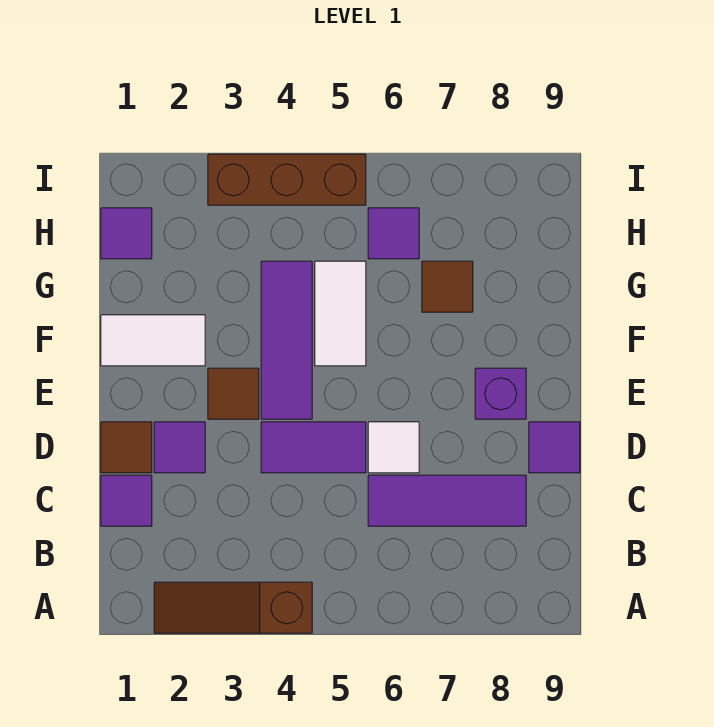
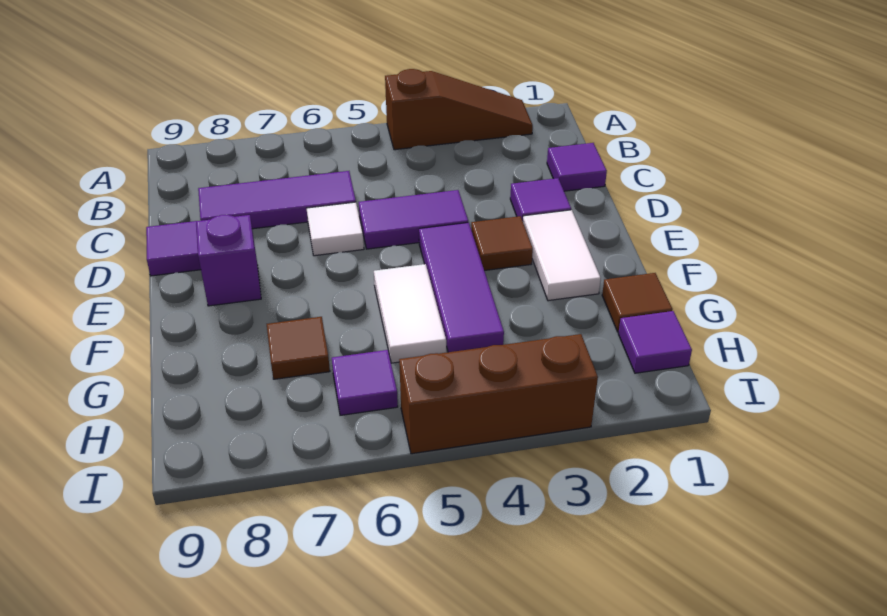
brown 1x1 tile [101,422,152,473] -> brown 1x1 tile moved to [602,273,673,332]
white 1x2 tile [101,315,205,366] -> white 1x2 tile turned to [523,210,601,301]

